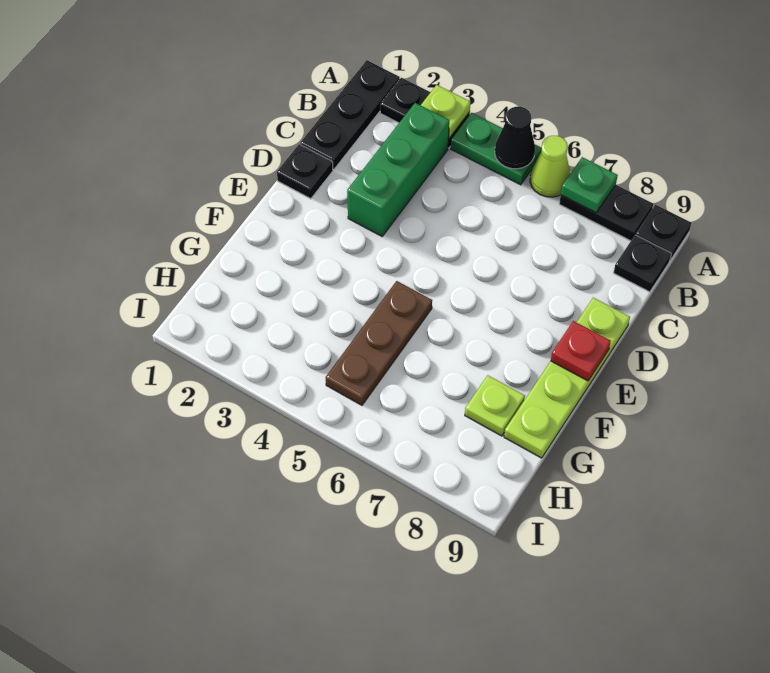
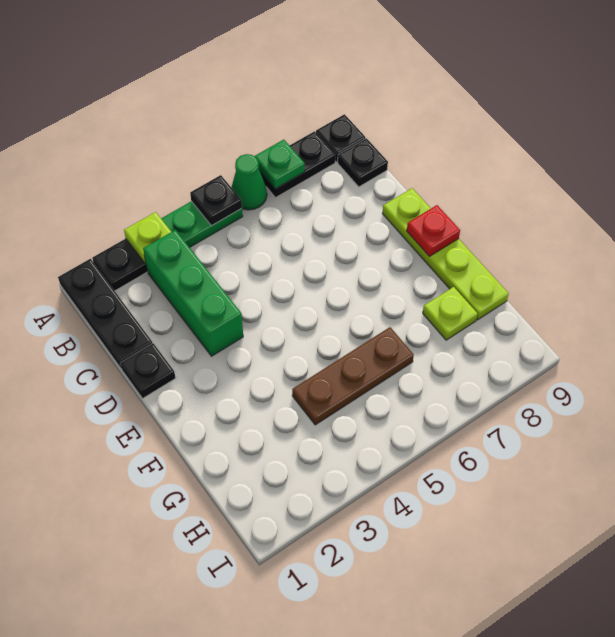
black 1x1 cone [495,107,535,169] -> black 1x1 plate [190,175,242,226]
lime 1x1 cone [530,136,570,197] -> green 1x1 cone [231,154,267,210]
brown 1x3 plate [326,281,432,405] -> brown 1x3 plate turned to [292,327,414,425]

